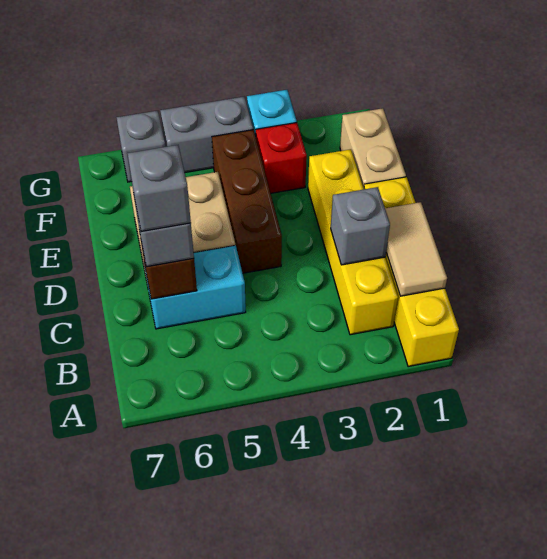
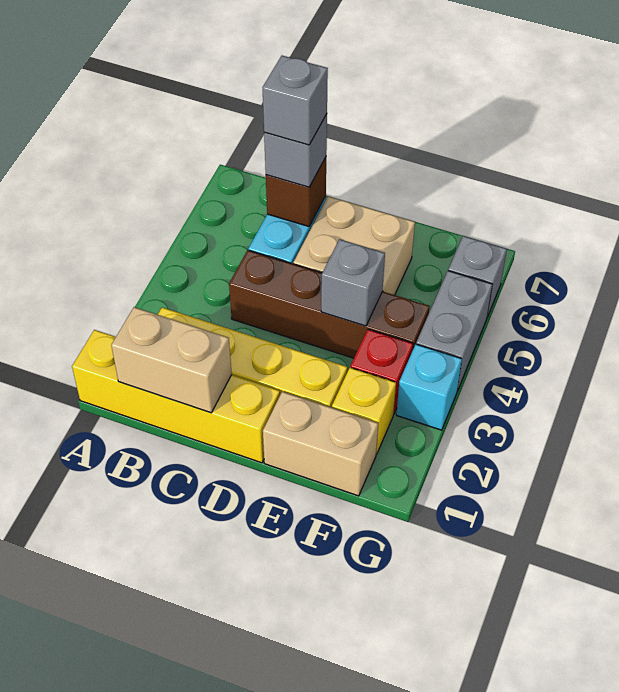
tan 1x2 tile [385,202,447,296] -> tan 1x2 brick [111,307,232,413]
grey 1x1 brick [331,187,390,265] -> grey 1x1 brick moved to [321,239,385,326]
brown 1x3 brick [212,130,282,273] -> brown 1x4 brick [229,250,430,358]
none -> yellow 1x1 brick [332,368,396,454]

